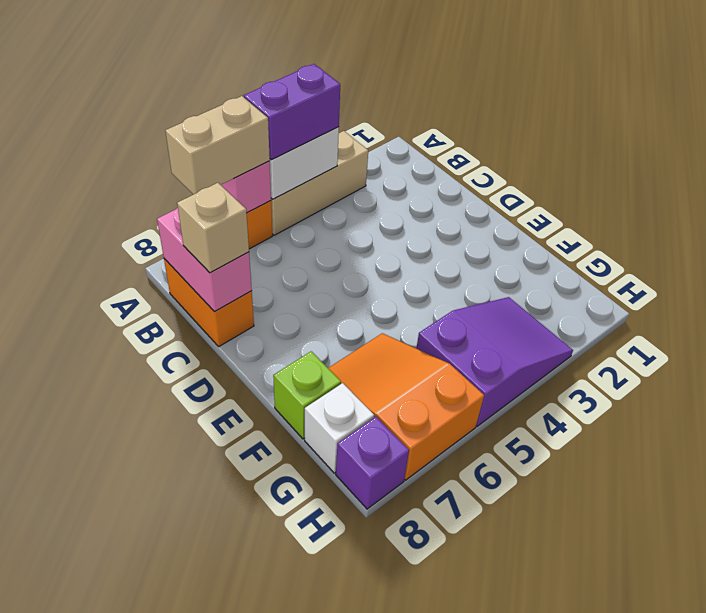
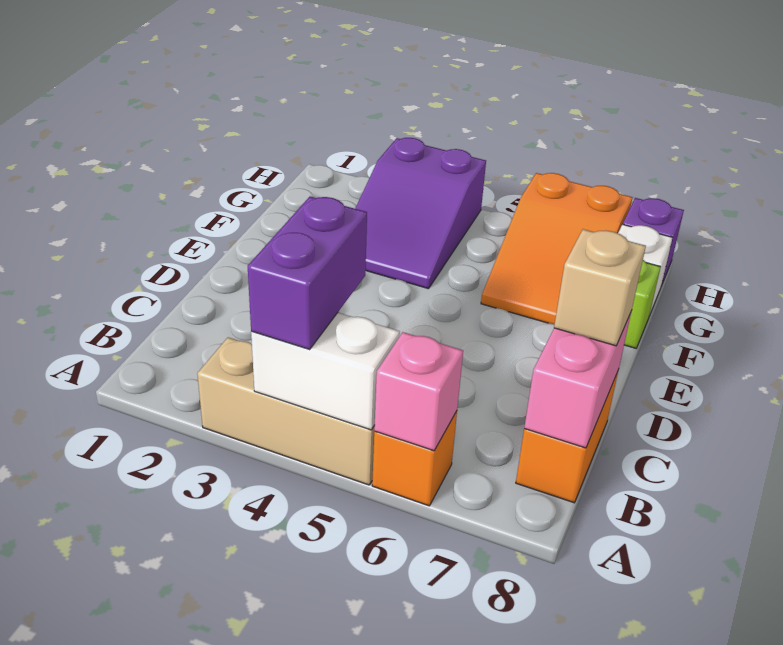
purple 1x2 brick [244,64,340,160] -> purple 1x2 brick turned to [248,197,367,349]
tan 1x2 brick [165,96,270,195] -> none
purple 2x3 slope [416,297,573,426] -> purple 2x3 slope turned to [355,138,486,289]

